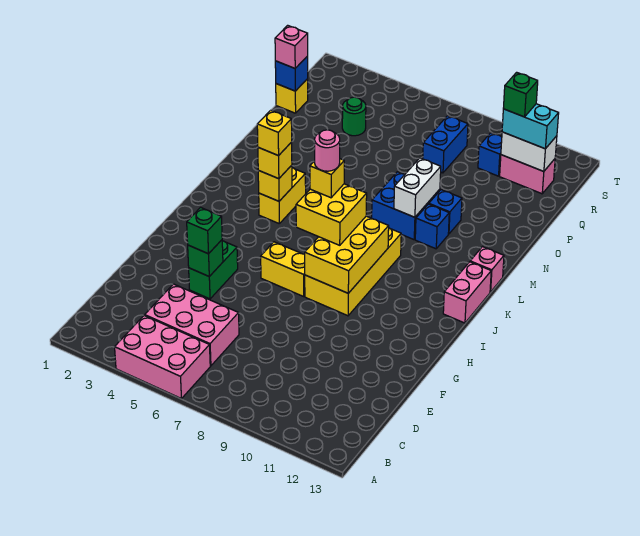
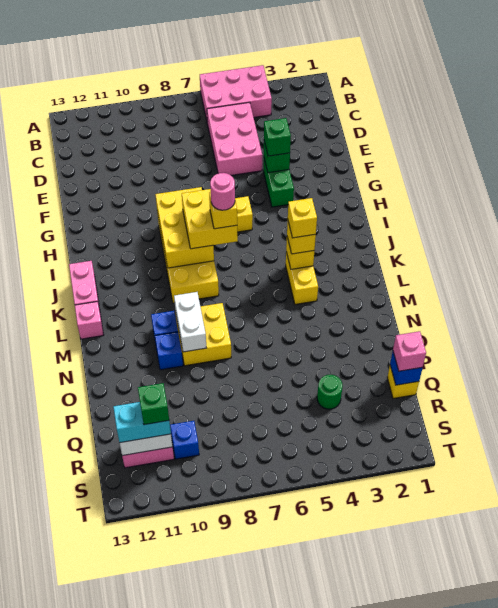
pink 2x3 brick [145,284,239,366] -> pink 2x3 brick turned to [207,102,262,175]
blue 2x2 brick [372,172,440,240] -> yellow 2x2 brick [176,303,231,366]
blue 1x2 brick [423,116,468,173] -> none

